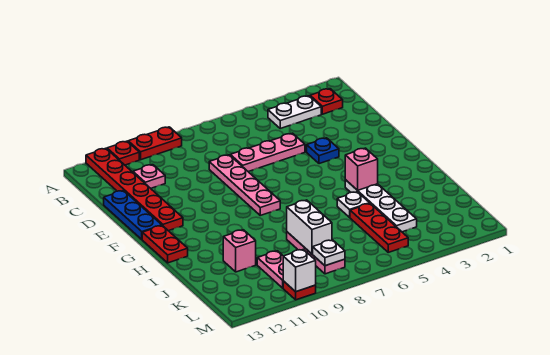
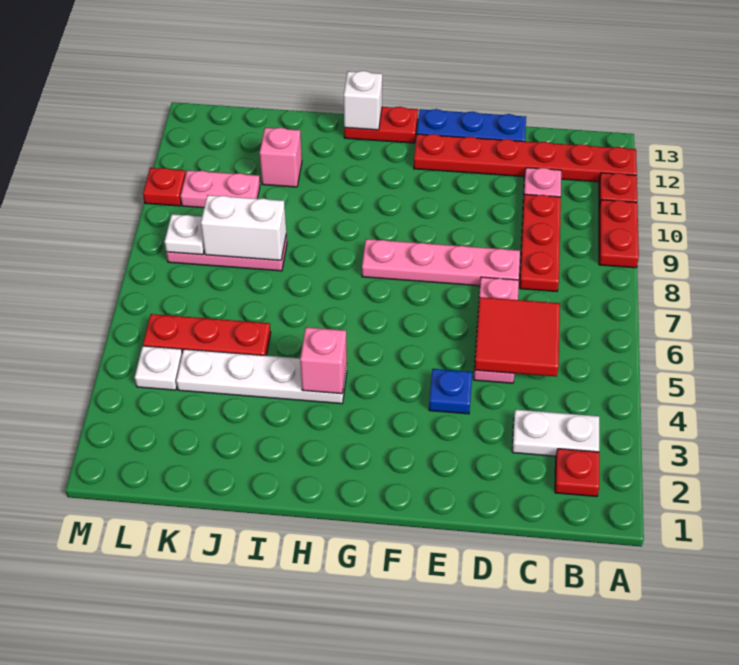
white 1x2 plate [268,96,321,128] -> white 1x2 plate turned to [512,410,599,456]
none -> red 2x2 tile [475,297,560,377]
none -> red 1x3 plate [520,194,561,292]
white 1x1 plate [337,192,370,217] -> white 1x1 plate moved to [135,346,182,390]
white 1x1 brick [283,249,316,292] -> white 1x1 brick moved to [344,71,382,130]

